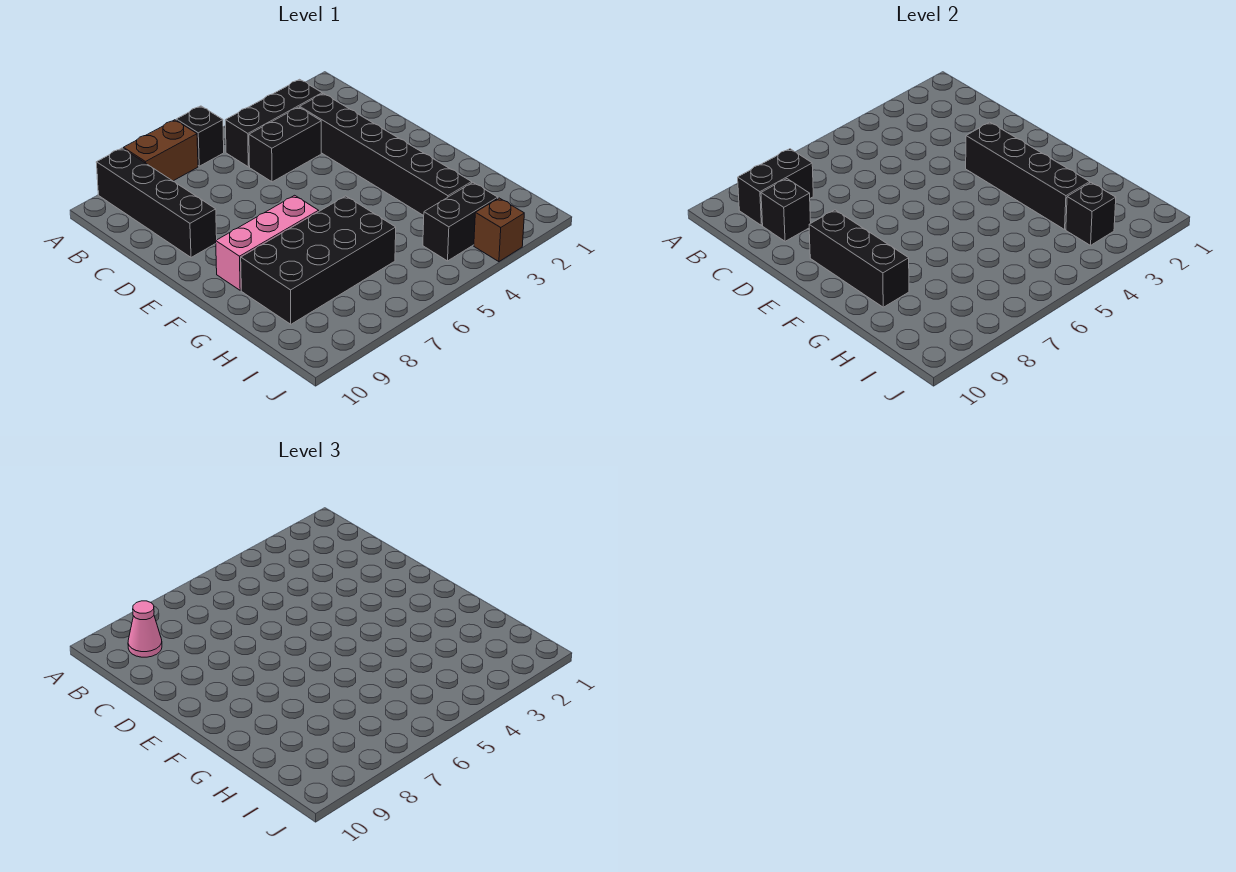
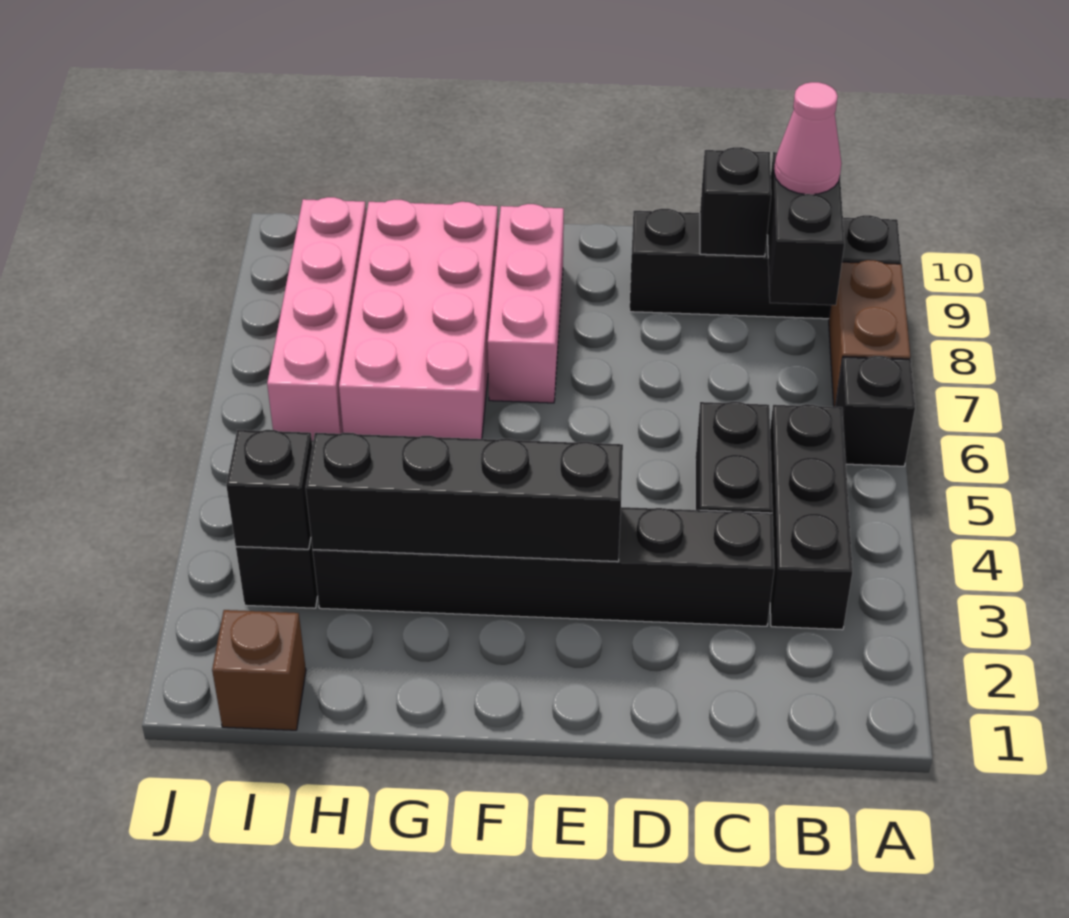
black 1x3 brick [809,210,909,307] -> none
black 2x4 brick [241,196,396,324] -> pink 2x4 brick [339,200,498,439]
none -> pink 1x4 brick [267,197,366,440]
brown 1x1 brick [474,198,524,262] -> brown 1x1 brick moved to [212,610,306,730]

